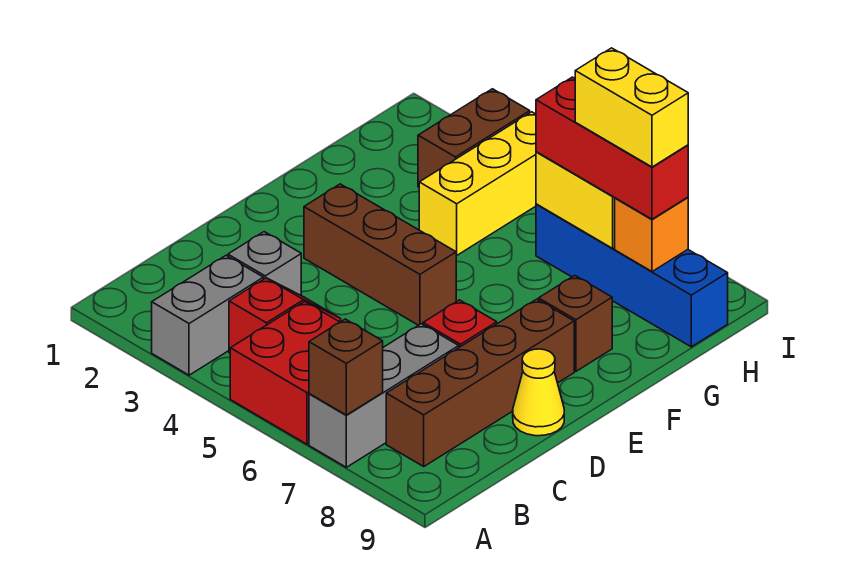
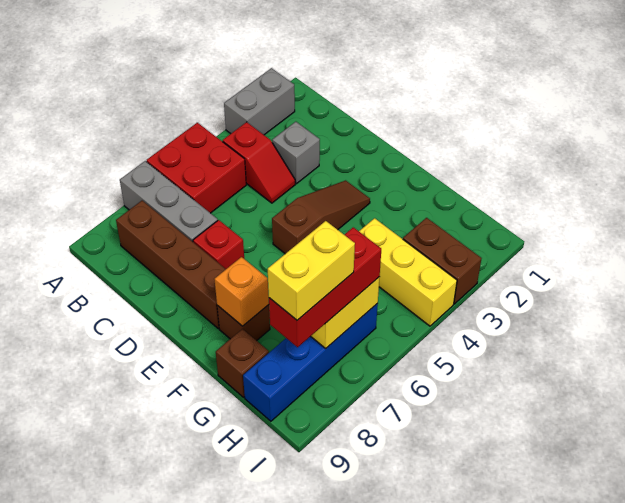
grey 1x2 brick [152,256,263,375] -> grey 1x2 brick turned to [224,68,295,135]
brown 1x1 brick [309,319,383,415] -> brown 1x1 brick moved to [216,329,269,397]
yellow 1x1 cone [513,349,564,436] -> none
brown 1x3 brick [304,184,456,325] -> brown 1x3 slope [272,180,370,254]
orange 1x1 brick [615,197,688,272] -> orange 1x1 brick moved to [214,257,269,326]

